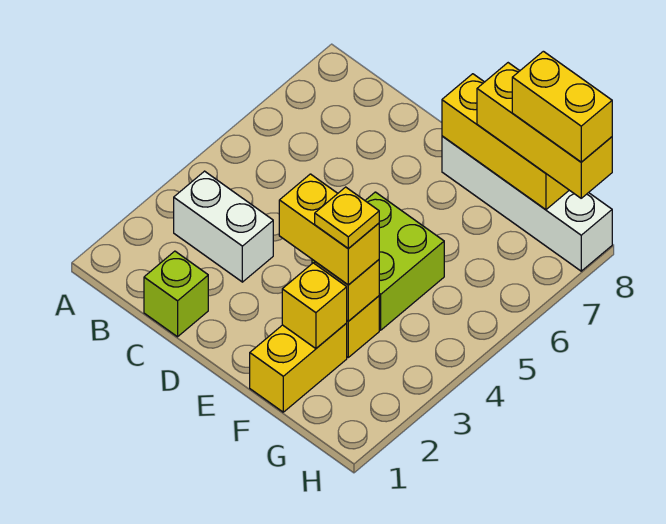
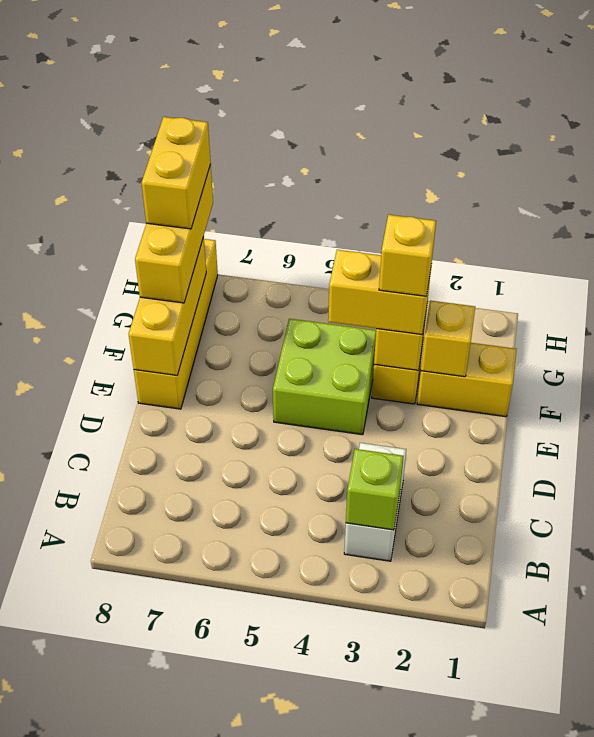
lime 1x1 brick [144,251,208,337] -> lime 1x1 brick moved to [346,449,404,530]
yellow 1x2 brick [279,174,379,285] -> yellow 1x2 brick turned to [328,250,431,334]
white 1x4 brick [442,136,612,271] -> yellow 1x4 brick [134,239,218,409]
yellow 1x1 plate [315,187,379,249] -> yellow 1x1 brick [379,215,436,296]

